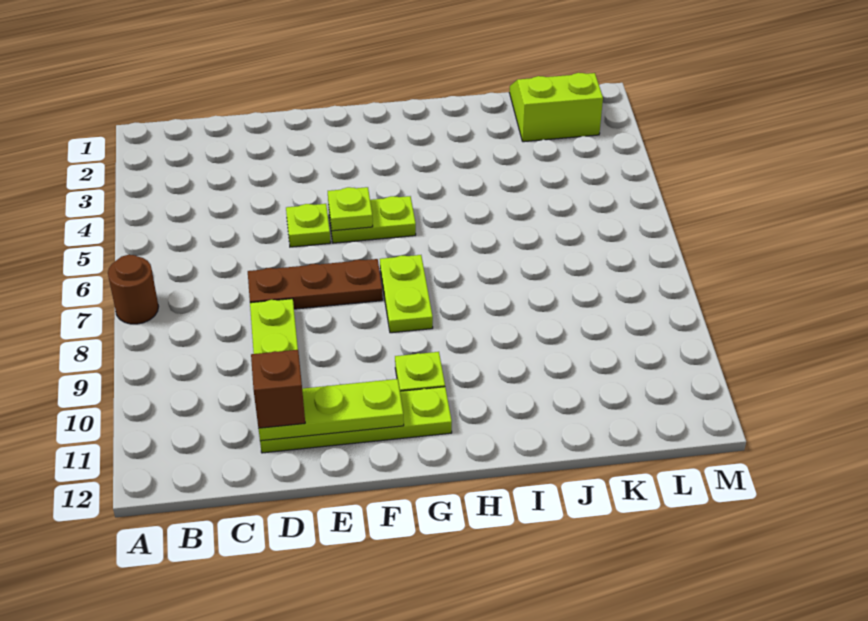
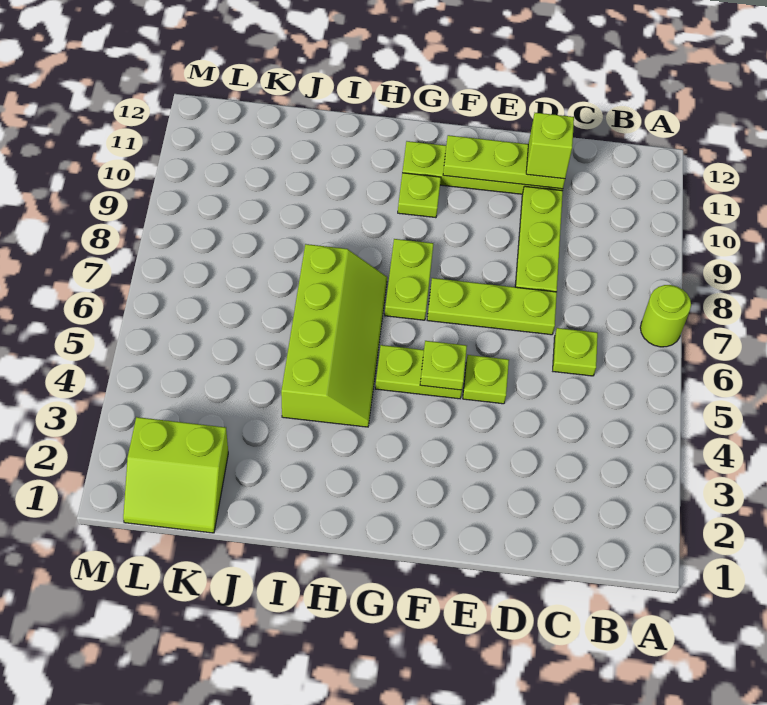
brown 1x1 round brick [108,255,159,324] -> lime 1x1 round brick [640,285,691,347]
none -> lime 1x1 plate [553,328,598,376]
brown 1x3 plate [248,259,383,309] -> lime 1x3 plate [427,278,557,335]
brown 1x1 brick [251,350,305,428] -> lime 1x1 brick [526,113,574,179]
none -> lime 2x4 slope [281,244,387,427]

